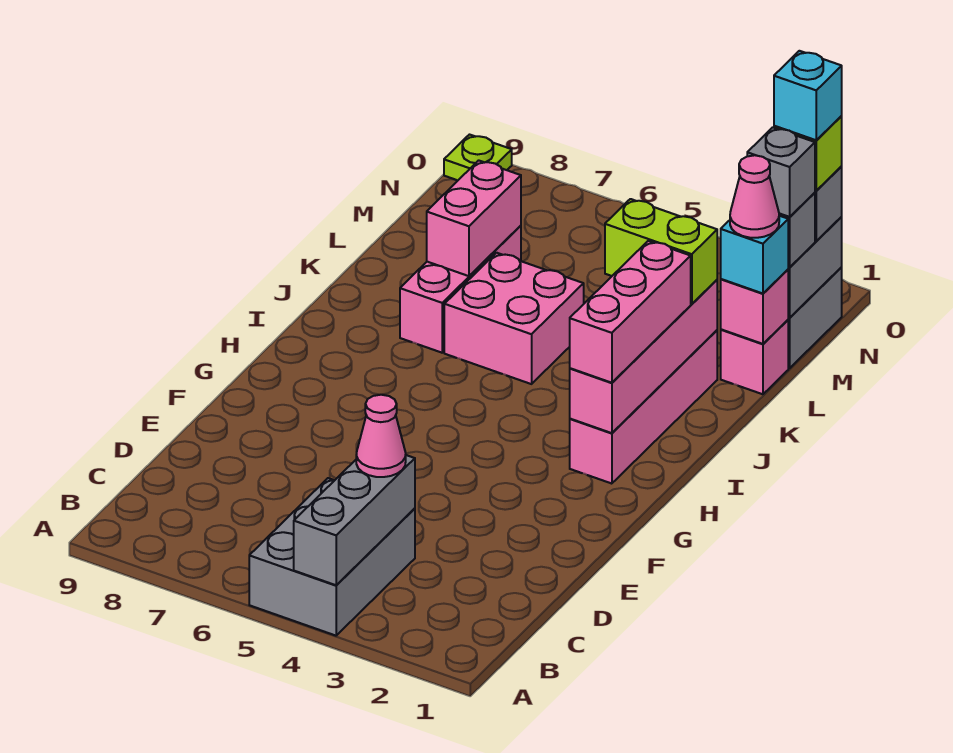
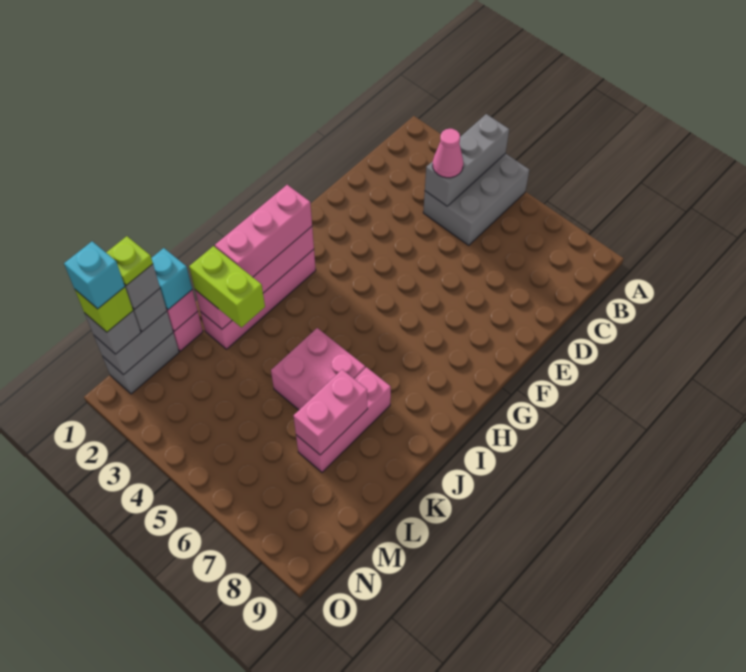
pink 1x1 cone [730,155,779,238] -> none
lime 1x1 plate [444,135,512,180] -> lime 1x1 plate moved to [106,236,153,285]

